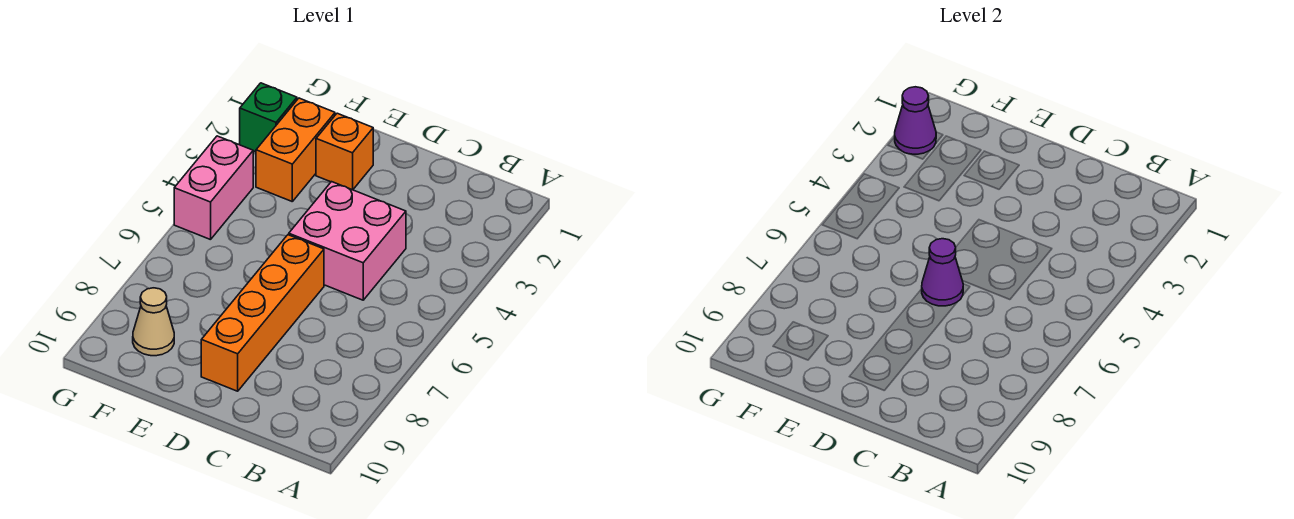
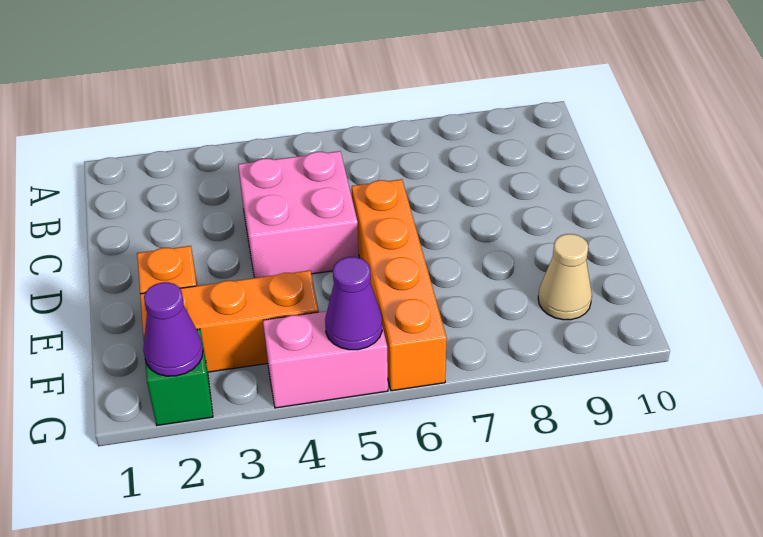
orange 1x4 brick [201,235,324,391] -> orange 1x4 brick turned to [352,179,447,391]
purple 1x1 cone [922,239,963,306] -> purple 1x1 cone moved to [325,257,382,350]
orange 1x2 brick [256,98,335,201] -> orange 1x3 brick [140,270,319,372]

